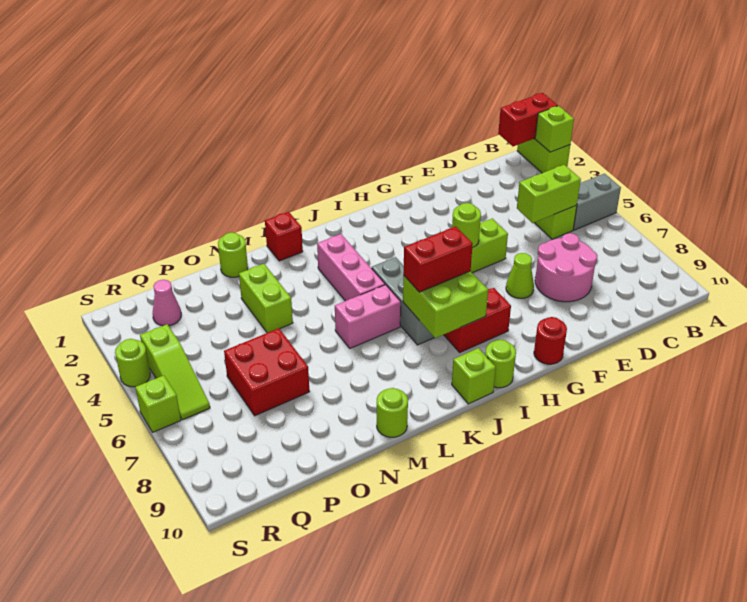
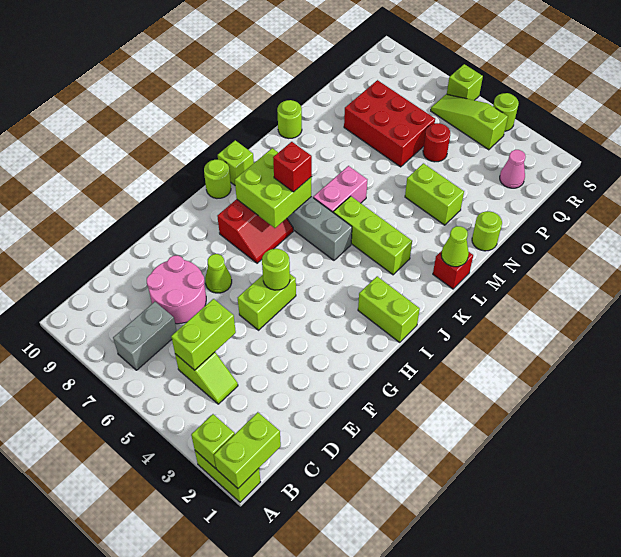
red 1x2 brick [498,93,558,146] -> lime 1x2 brick [214,412,281,488]
grey 1x2 brick [573,174,621,230] -> grey 1x2 brick moved to [113,302,177,370]
red 1x1 round brick [534,317,567,364] -> red 1x1 round brick moved to [423,123,450,162]
none -> lime 1x2 brick [358,276,420,342]
red 1x2 brick [403,227,473,292] -> red 1x1 brick [273,142,312,192]
pink 1x3 brick [317,234,385,301] -> lime 1x3 brick [333,196,412,275]
none -> lime 1x1 cone [441,226,469,267]
red 2x2 brick [224,328,310,416] -> red 2x3 brick [344,80,435,167]

